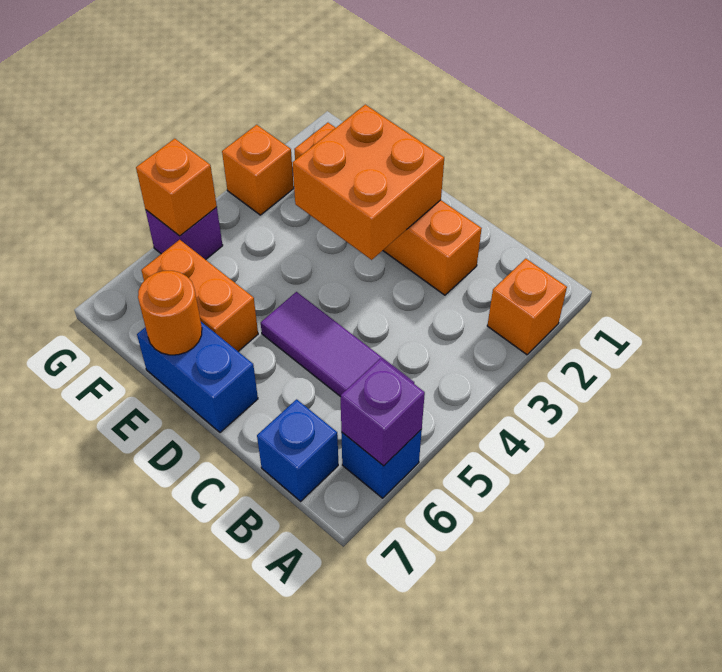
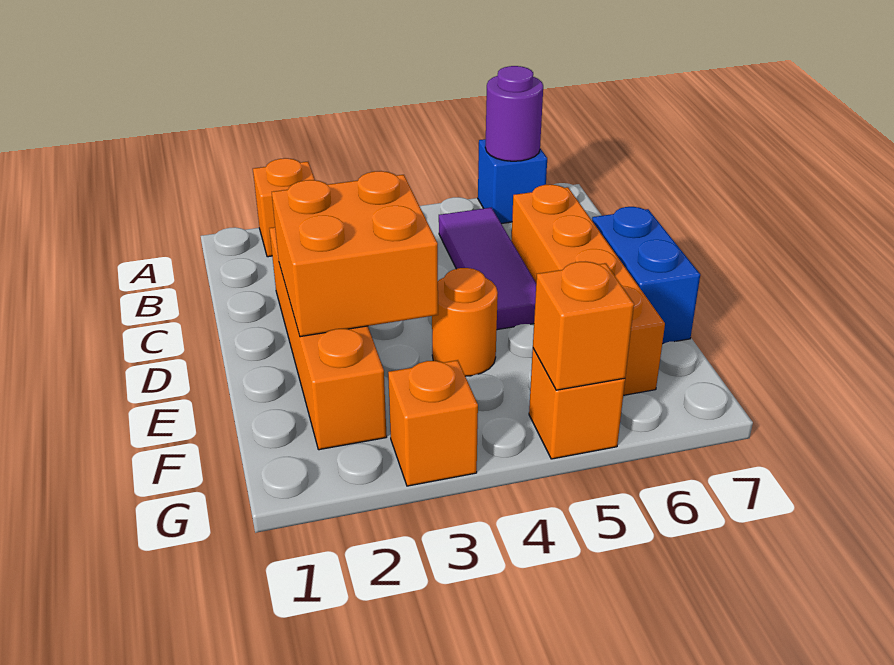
purple 1x1 brick [340,358,425,466] -> purple 1x1 round brick [485,66,543,161]
blue 1x1 brick [257,399,338,501] -> none
orange 1x2 brick [141,240,258,351] -> orange 1x4 brick [511,185,665,395]
orange 1x1 round brick [138,271,202,355] -> orange 1x1 round brick moved to [432,268,498,376]
purple 1x1 brick [146,207,223,260] -> orange 1x1 brick [529,348,625,459]

